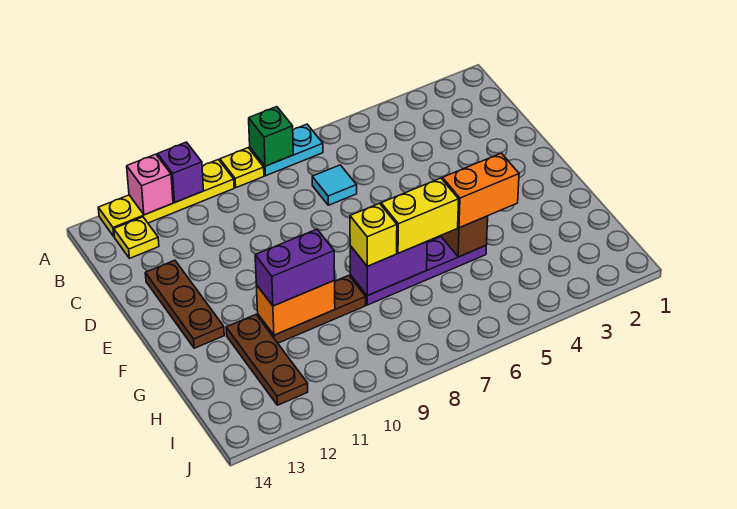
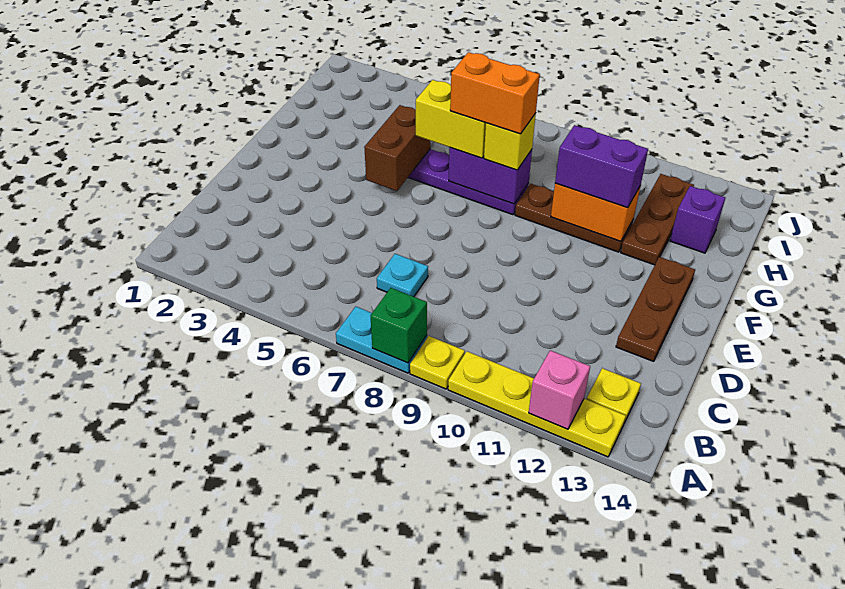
purple 1x1 brick [158,142,204,202] -> purple 1x1 brick moved to [670,186,725,253]
cyan 1x1 tile [312,165,357,205] -> cyan 1x1 plate [377,254,428,297]
orange 1x2 brick [442,153,519,228] -> orange 1x2 brick moved to [450,52,540,134]

